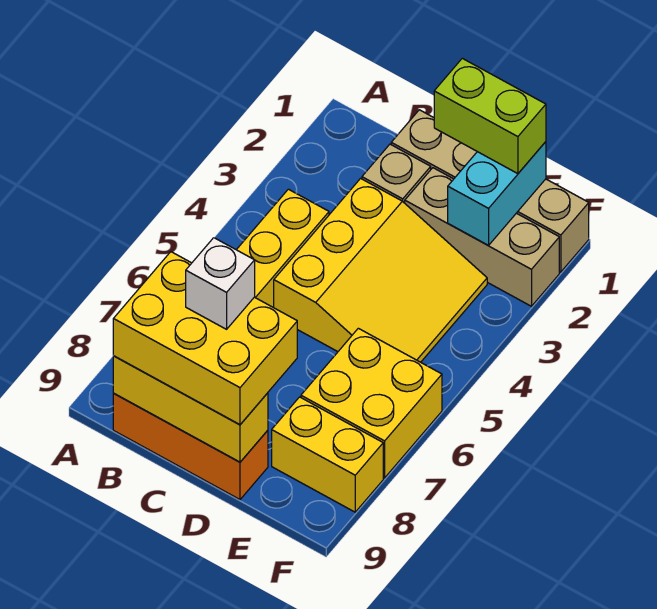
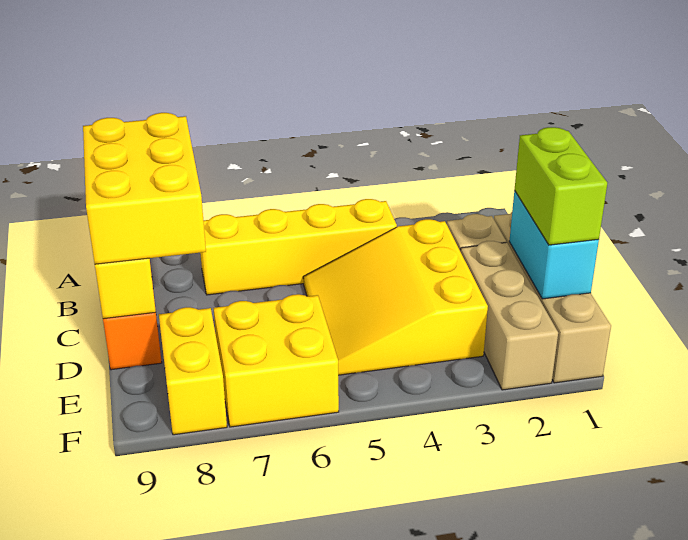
yellow 3x3 slope [274,178,487,362] -> yellow 3x3 slope turned to [303,219,488,375]
white 1x1 brick [186,238,255,329] -> none
cyan 1x2 brick [448,142,546,245] -> cyan 1x2 brick turned to [509,191,599,299]

